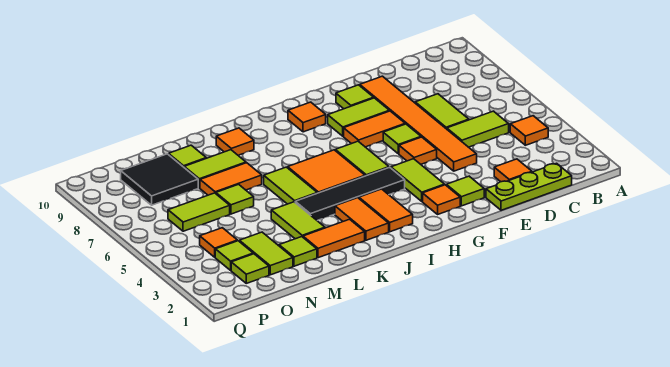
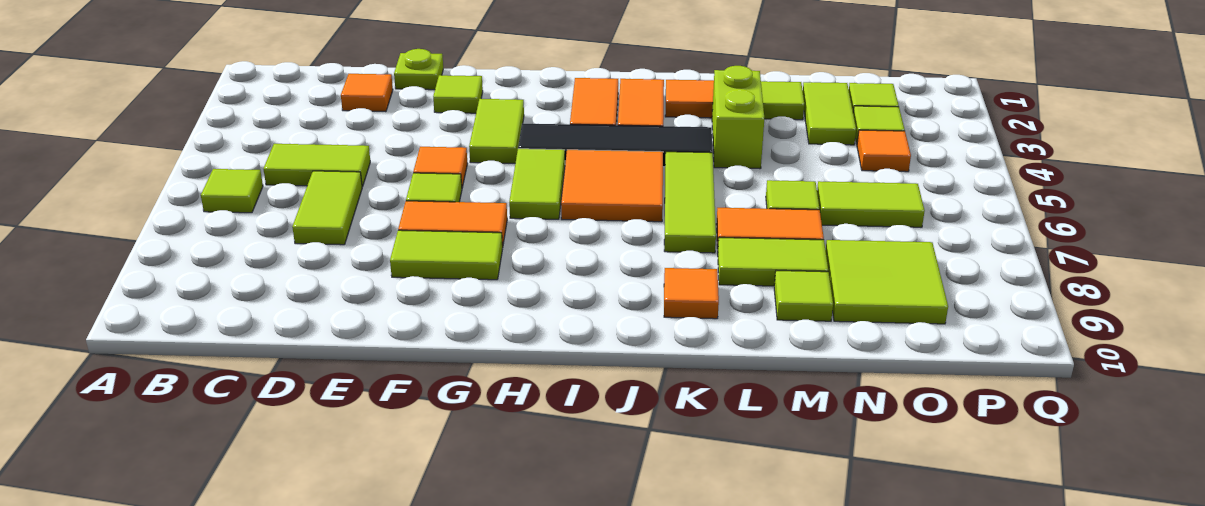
orange 1x1 tile [510,116,548,145] -> none
lime 1x3 plate [486,163,572,210] -> lime 1x1 plate [394,49,443,90]
orange 1x6 tile [360,76,477,171] -> none
lime 1x1 tile [336,85,374,109] -> lime 1x1 tile moved to [201,169,263,213]
orange 1x1 tile [423,185,460,214] -> none
orange 1x1 tile [288,102,326,132] -> none
lime 1x2 tile [264,167,317,204] -> lime 1x3 tile [664,152,716,253]
lime 1x2 tile [271,202,325,239] -> lime 1x2 brick [712,66,764,169]
black 2x2 tile [121,154,198,205] -> lime 2x2 tile [826,240,948,324]

